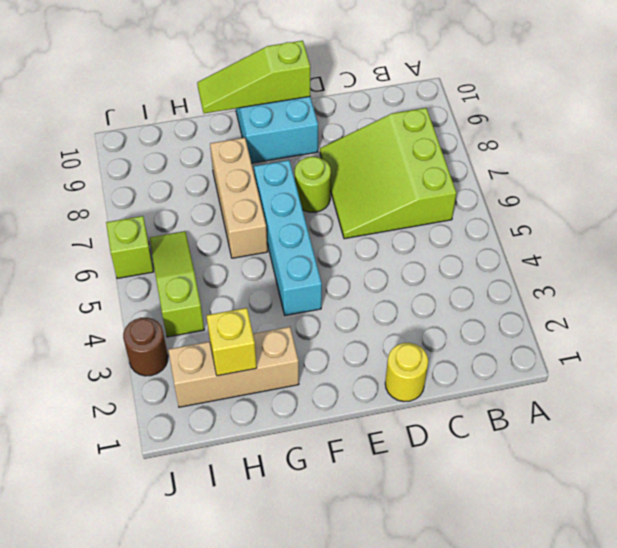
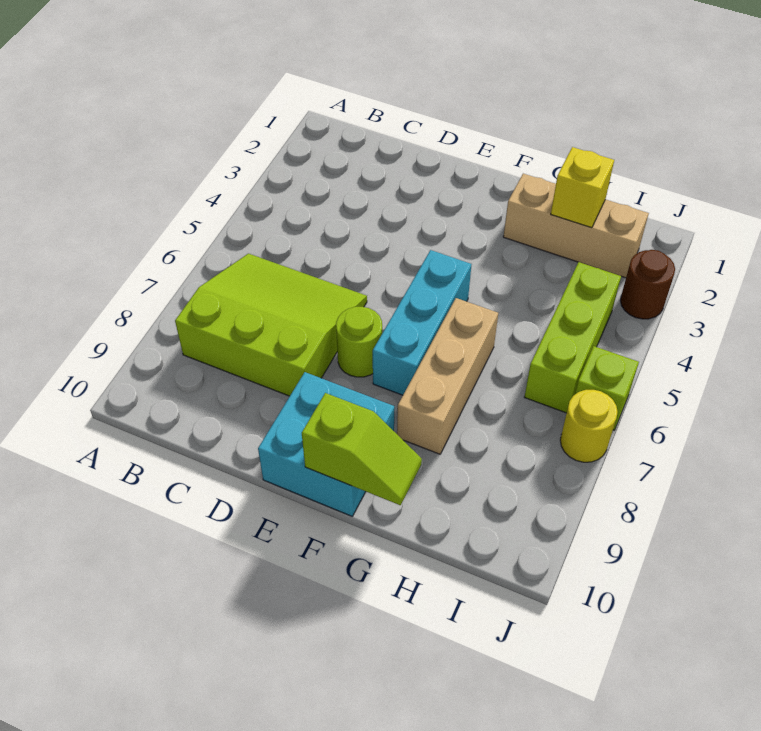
lime 3x3 slope [320,108,456,239] -> lime 3x3 slope turned to [175,254,367,396]
yellow 1x1 round brick [385,343,428,402] -> yellow 1x1 round brick moved to [560,390,618,462]
lime 1x3 slope [197,41,310,113] -> lime 1x2 slope [302,393,422,505]
cyan 1x4 brick [254,160,322,316] -> cyan 1x3 brick [373,250,471,395]
lime 1x3 slope [150,231,204,337] -> lime 1x3 brick [525,262,621,413]

